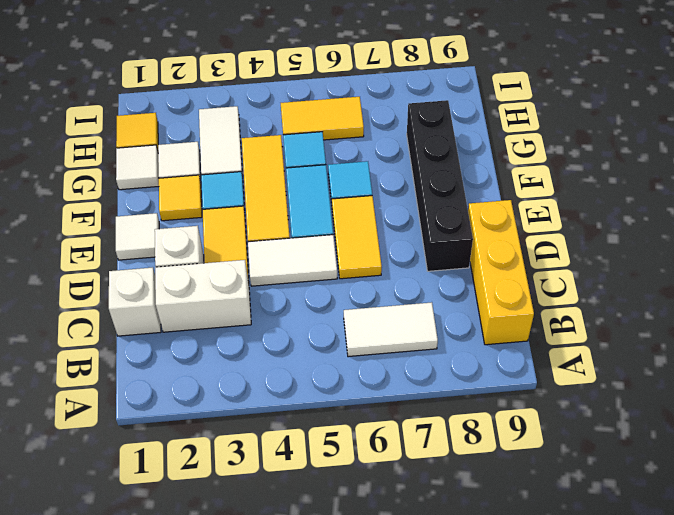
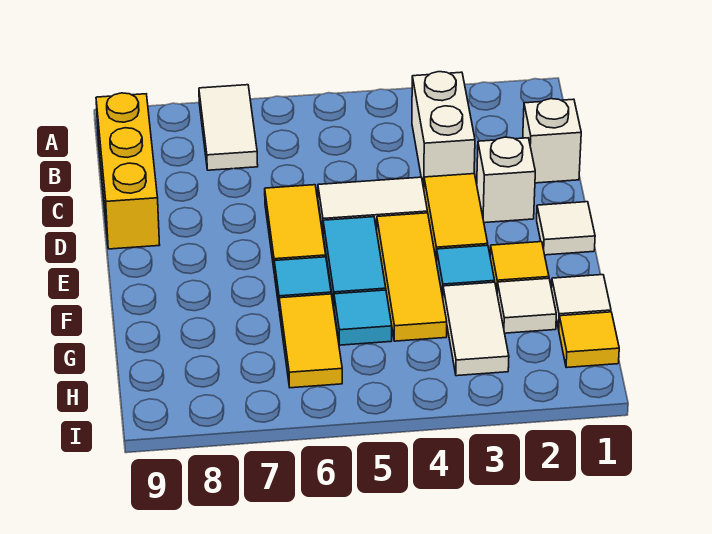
white 1x2 tile [344,302,438,357] -> white 1x2 tile turned to [199,85,258,170]
white 1x2 brick [155,260,251,332] -> white 1x2 brick turned to [412,72,475,188]
black 1x4 brick [407,100,473,271] -> none
yellow 1x2 tile [281,97,364,140] -> yellow 1x2 tile turned to [279,294,342,388]

